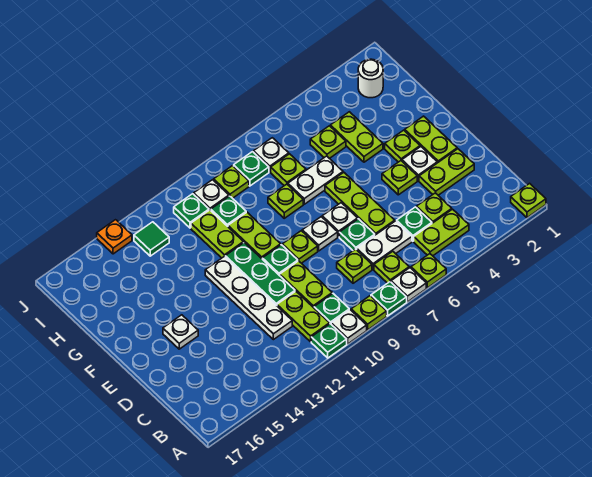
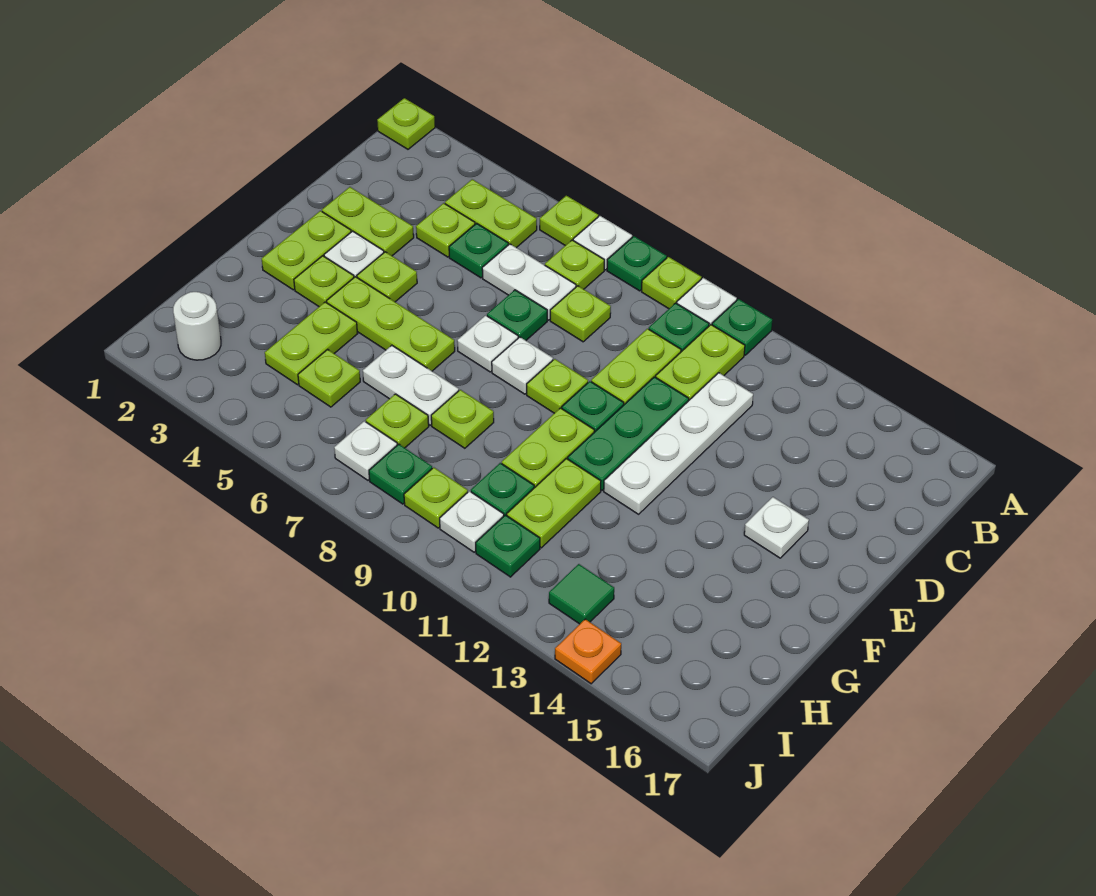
lime 1x3 plate [325,172,395,235] -> lime 1x3 plate turned to [327,277,455,371]

